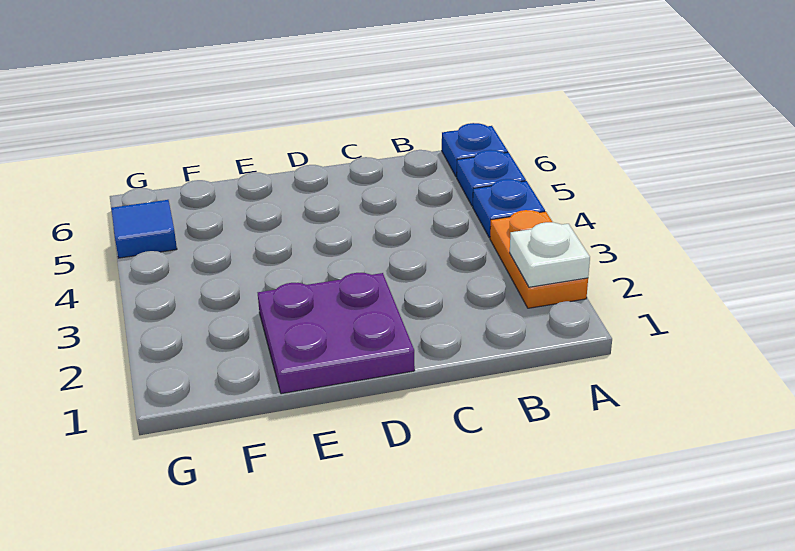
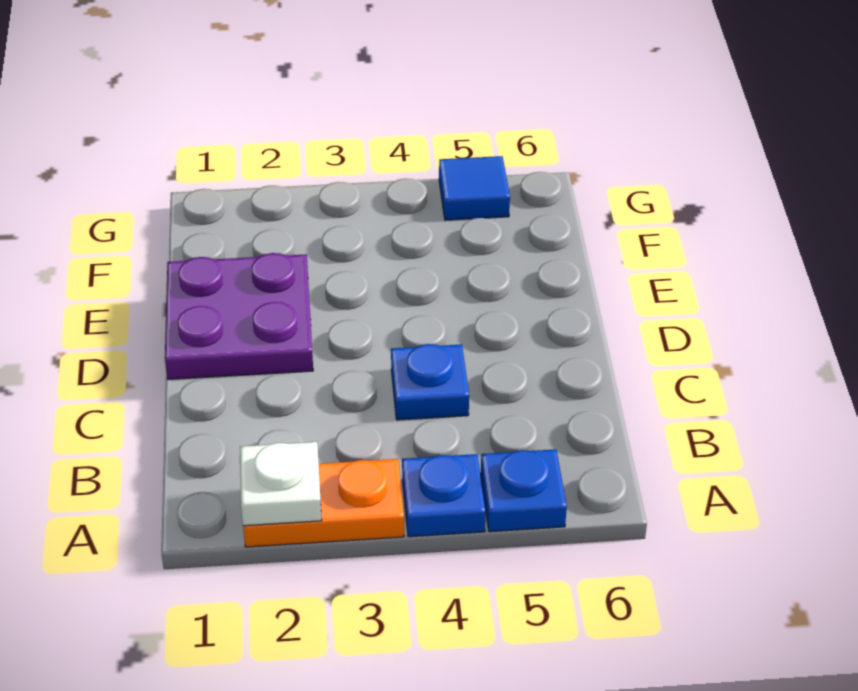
blue 1x1 plate [442,123,508,177] -> blue 1x1 plate moved to [391,344,469,420]

